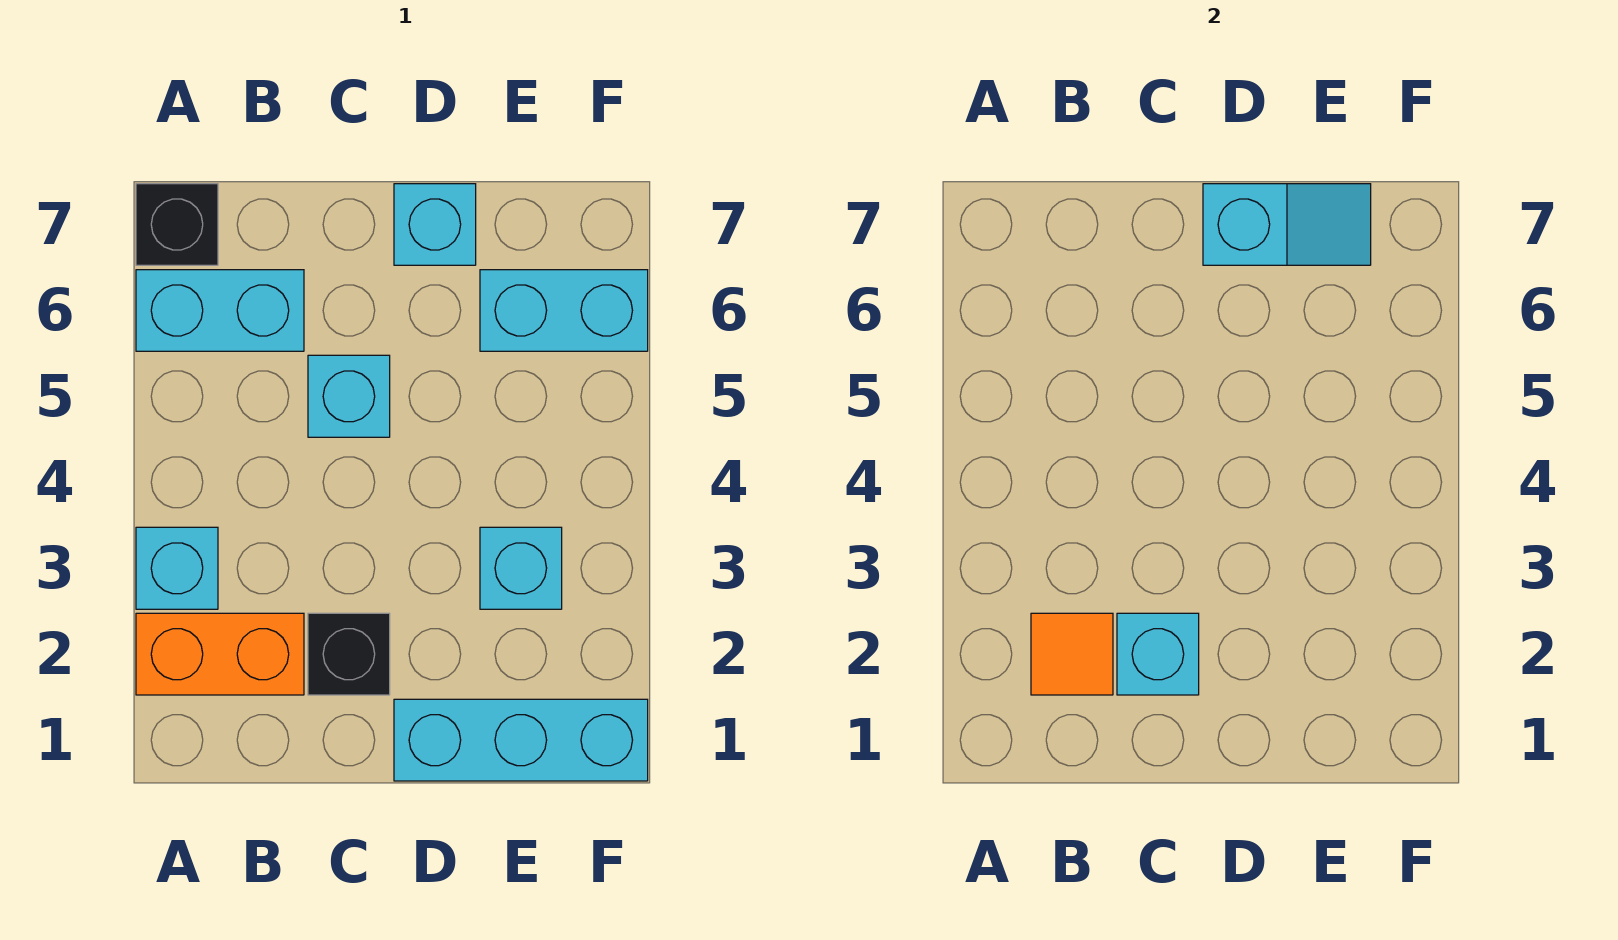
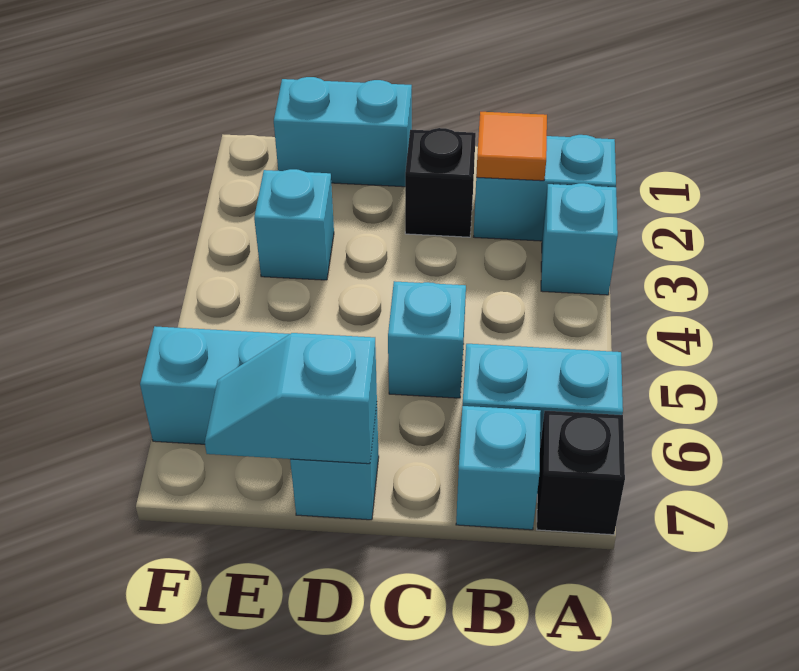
orange 1x2 brick [136,613,304,695] -> cyan 1x2 brick [474,135,616,241]
cyan 1x1 brick [1117,613,1199,695] -> cyan 1x1 brick moved to [456,406,541,530]
cyan 1x3 brick [394,699,648,781] -> cyan 1x2 brick [274,77,412,187]

